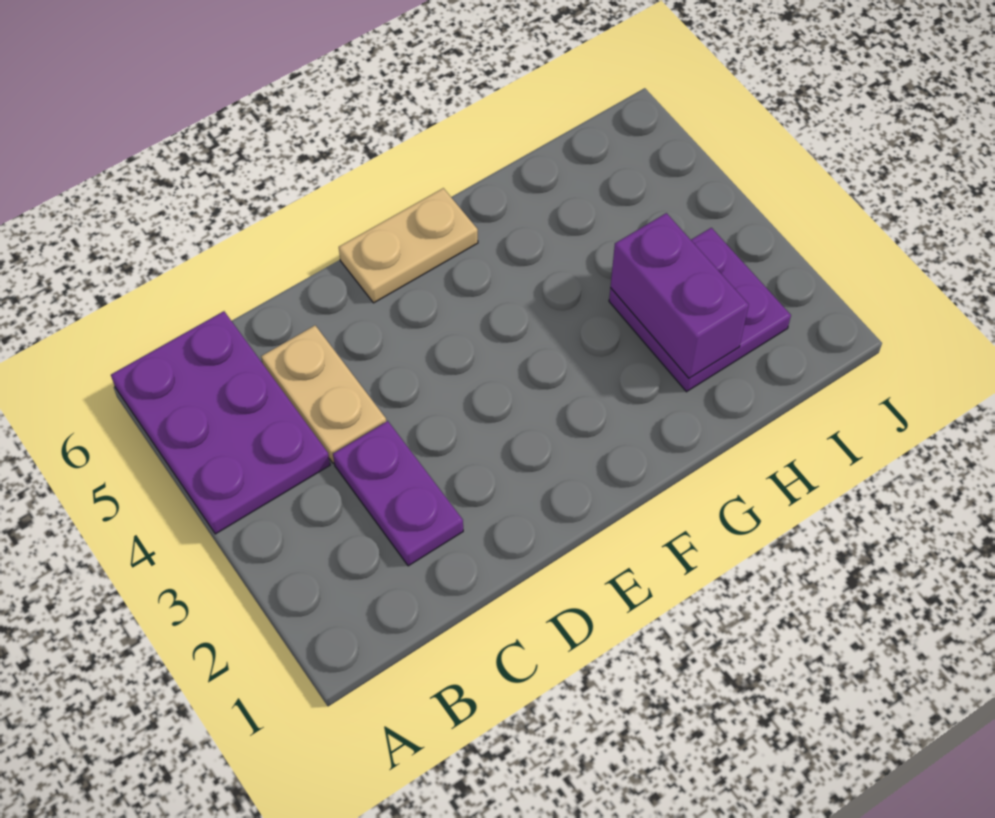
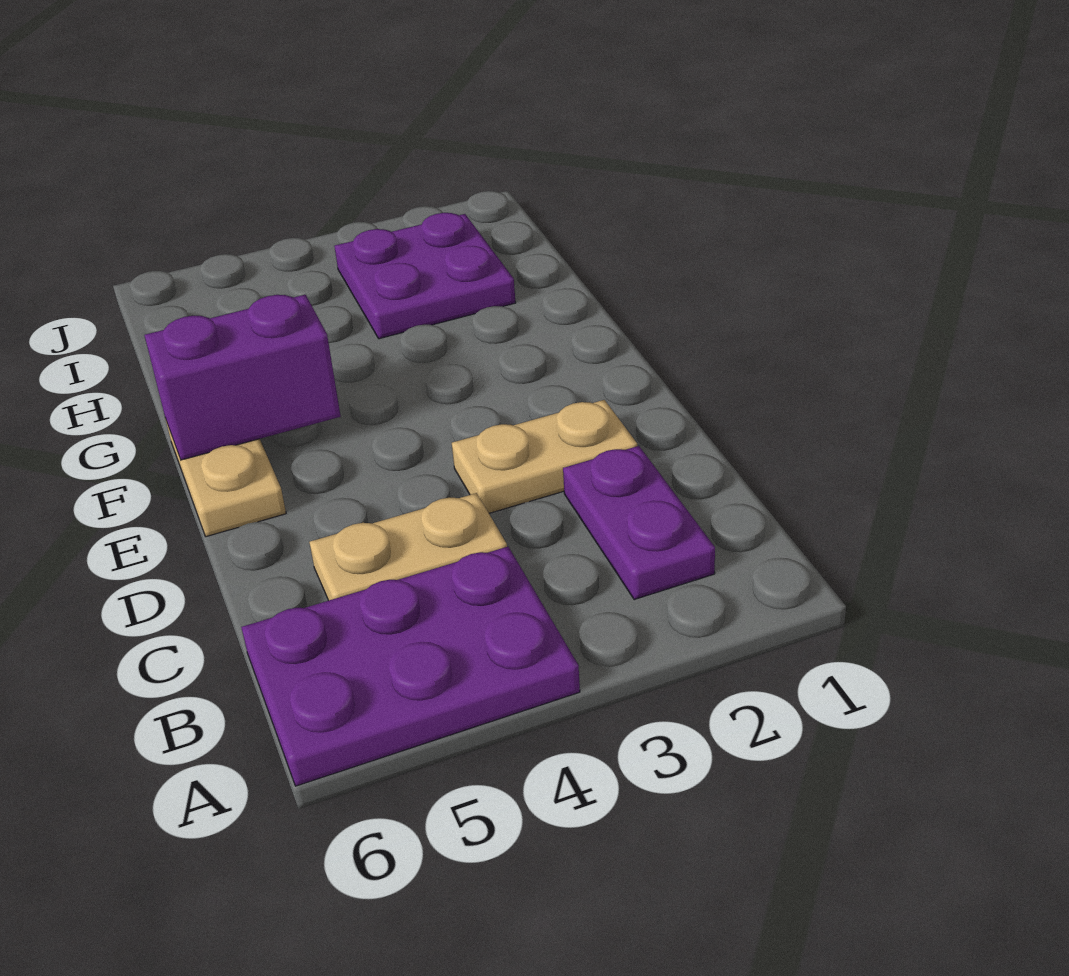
purple 1x2 plate [333,421,463,566] -> purple 1x2 plate turned to [563,446,715,600]
none -> tan 1x2 plate [452,400,637,513]
purple 1x2 brick [610,213,749,378] -> purple 1x2 brick moved to [144,295,341,460]

